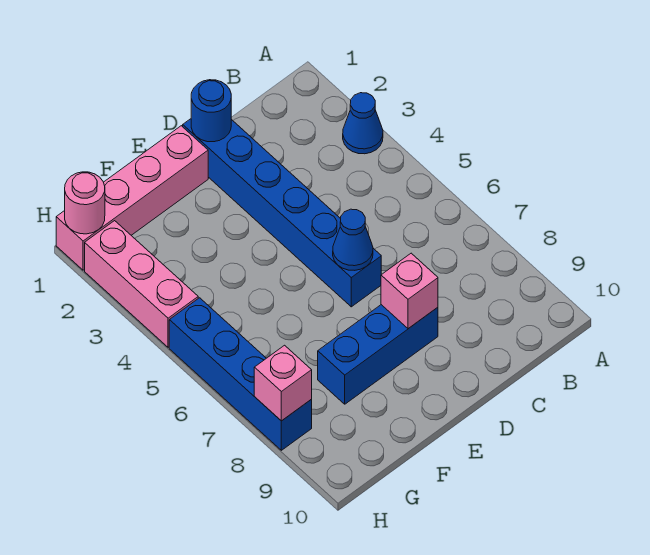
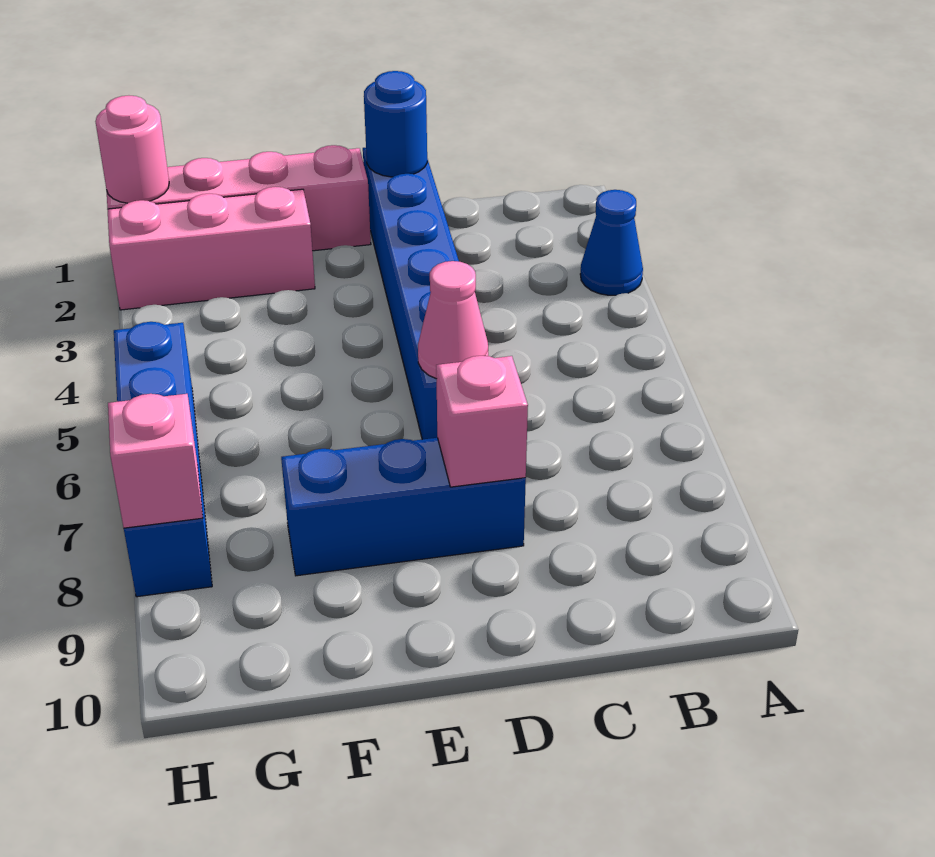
blue 1x1 cone [333,209,373,270] -> pink 1x1 cone [418,261,488,379]
pink 1x3 brick [85,221,198,347] -> pink 1x3 brick turned to [107,187,315,310]

